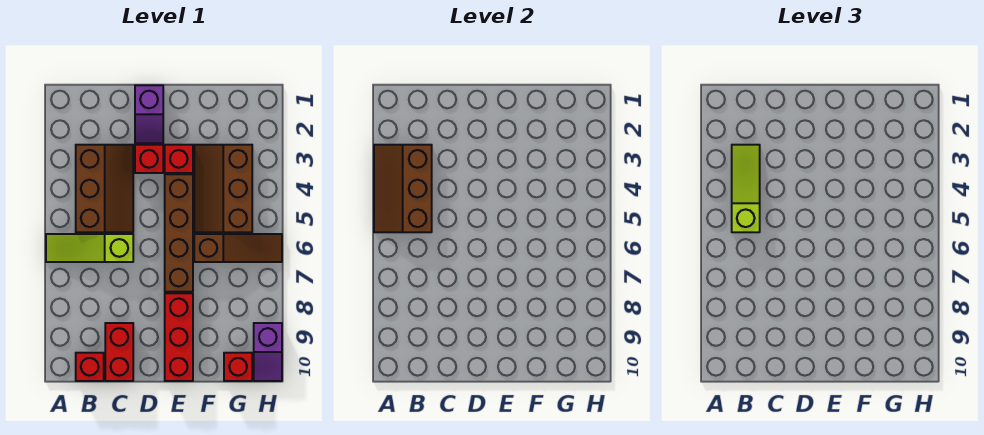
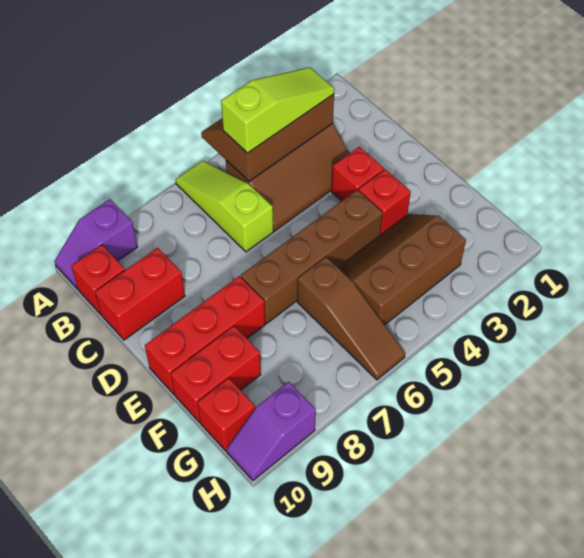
purple 1x2 slope [135,85,163,143] -> purple 1x2 slope moved to [55,199,137,289]
none -> red 1x2 brick [171,326,261,422]

